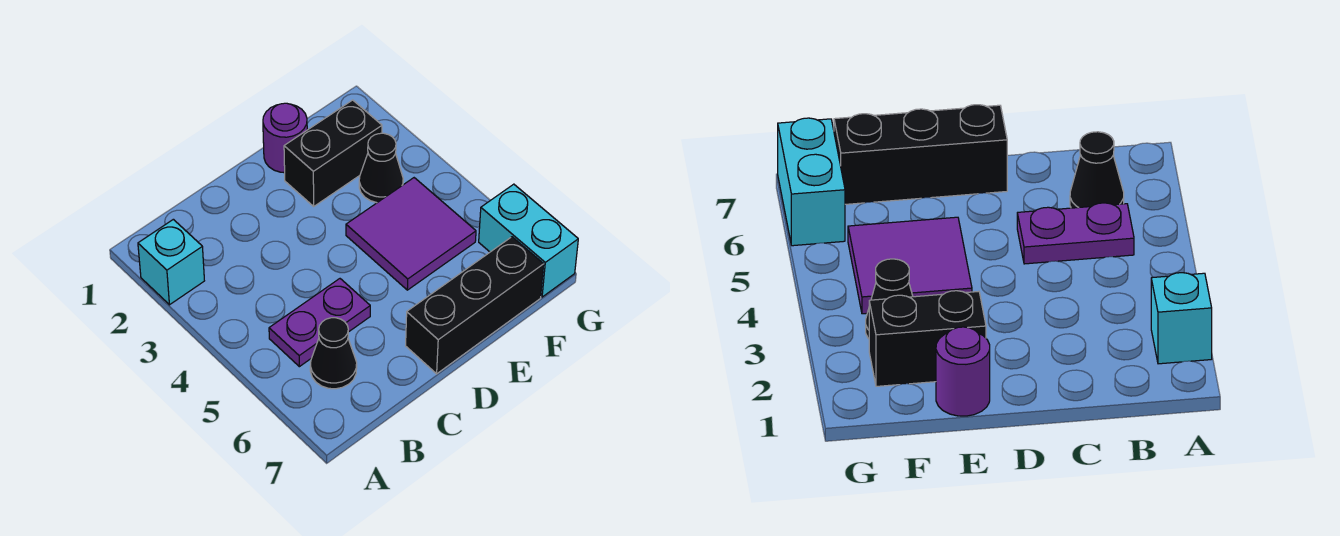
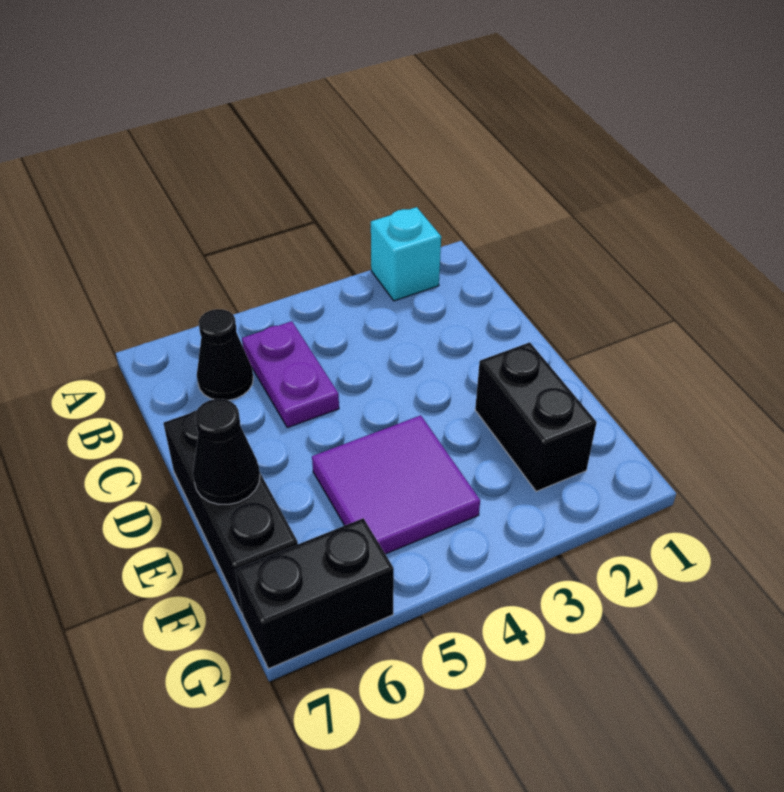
purple 1x1 round brick [263,103,307,173] -> none
black 1x1 cone [359,133,403,203] -> black 1x1 cone moved to [193,399,260,504]
cyan 1x2 brick [479,184,578,297] -> black 1x2 brick [235,518,394,669]

